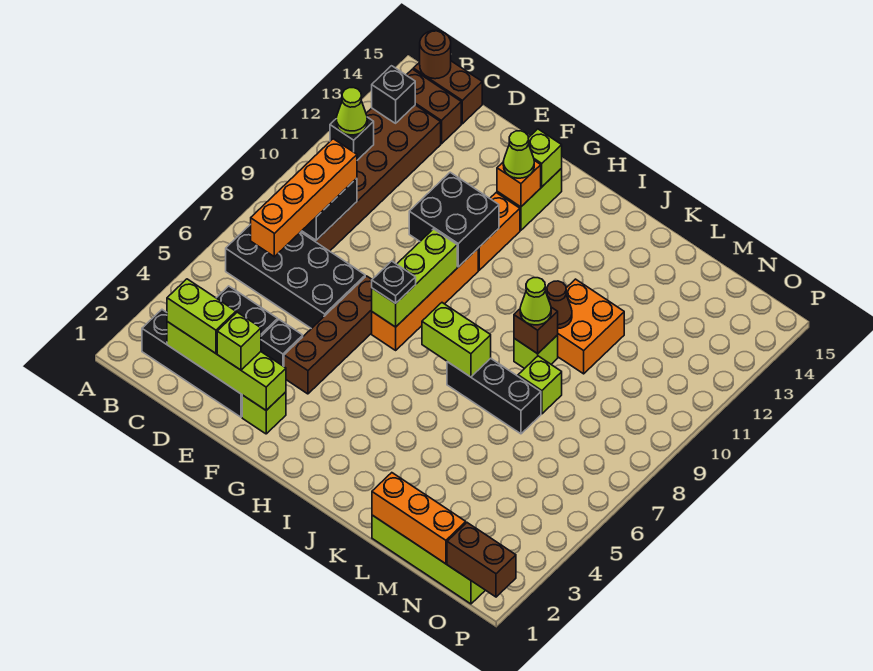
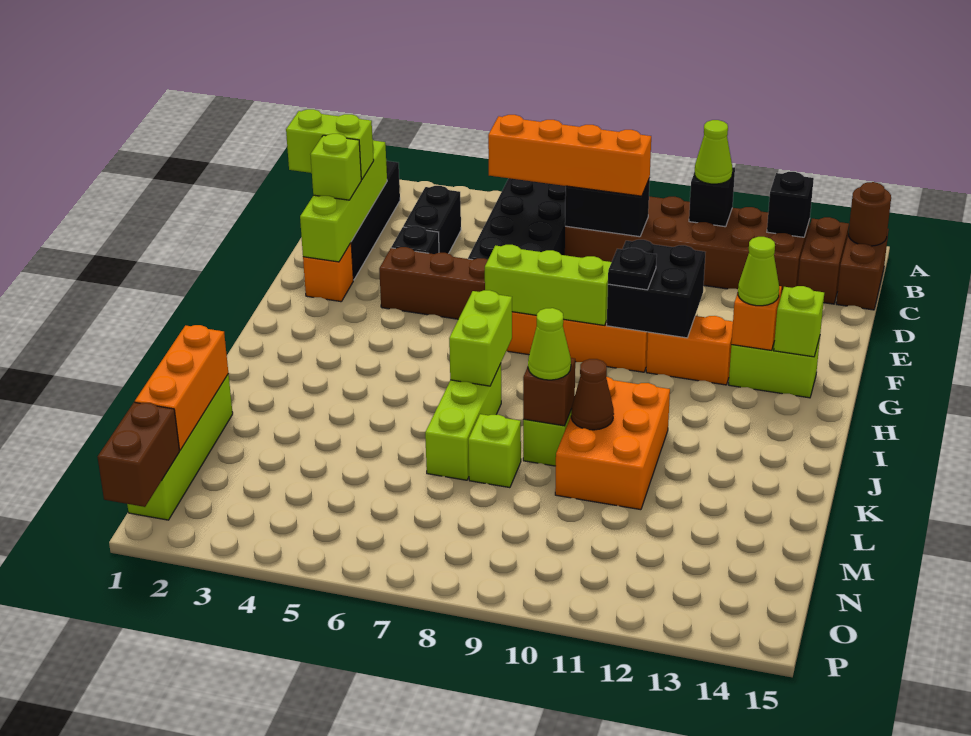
lime 1x2 brick [167,279,236,353] -> lime 1x2 brick turned to [286,109,374,180]
lime 1x1 brick [242,392,286,434] -> orange 1x1 brick [303,243,353,302]
black 1x1 plate [372,261,416,303] -> black 1x1 plate moved to [608,248,657,290]
black 1x3 brick [447,358,541,434] -> lime 1x3 brick [425,364,501,480]
orange 2x2 brick [558,279,624,374] -> orange 2x3 brick [555,377,670,510]

